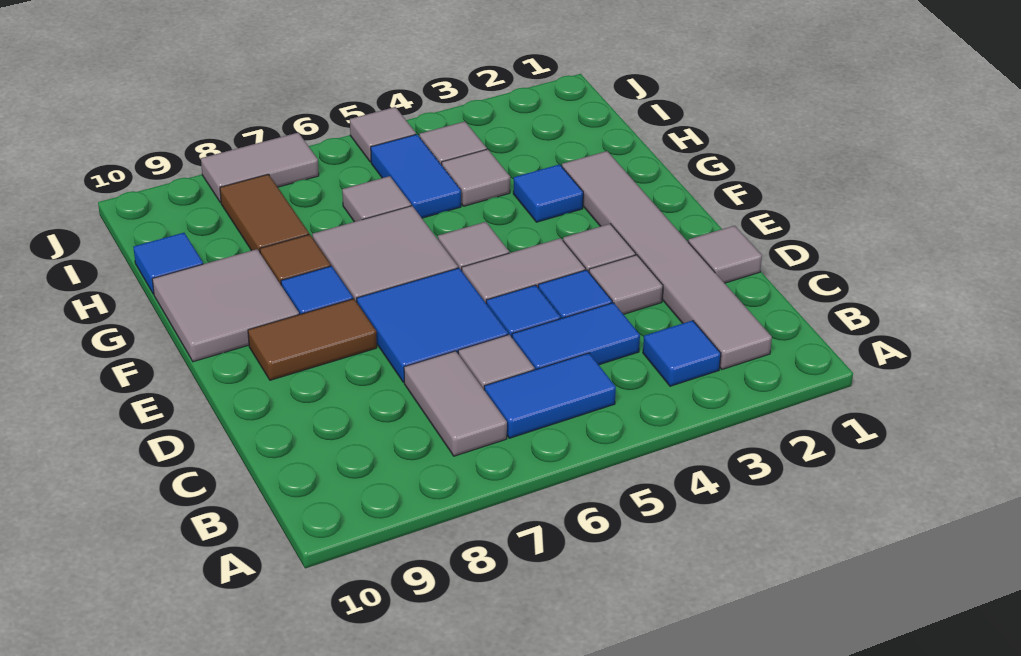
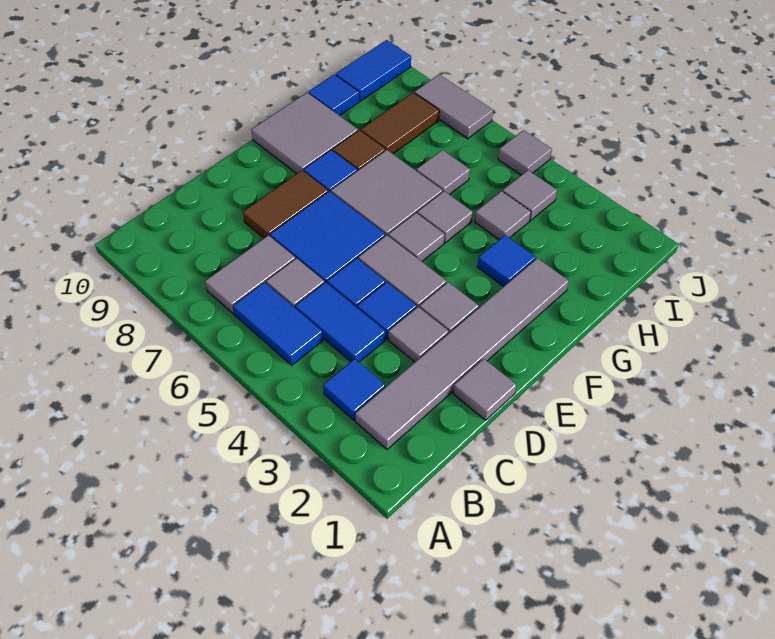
brown 1x2 tile [248,299,377,380] -> brown 1x2 tile turned to [243,170,328,238]
none -> grey 1x1 tile [417,191,473,243]
blue 1x2 tile [371,134,461,218] -> blue 1x2 tile moved to [336,40,411,101]

